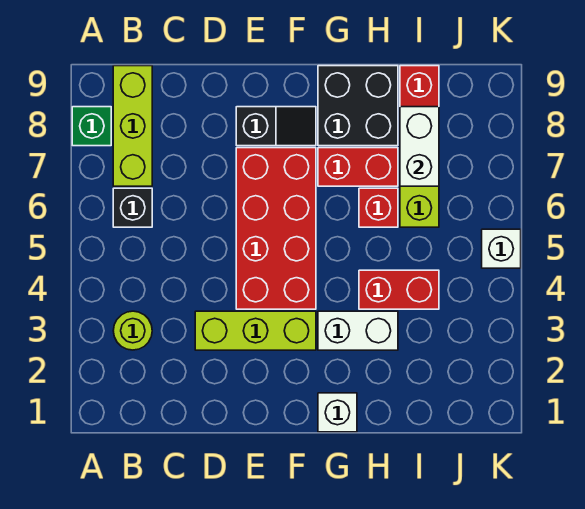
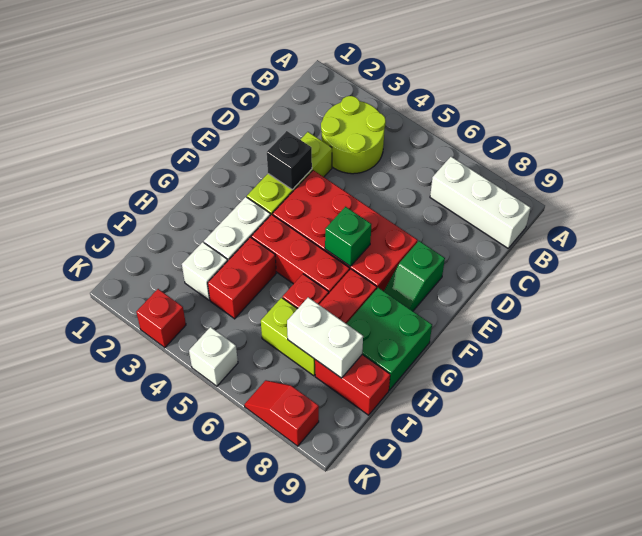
green 1x1 brick [72,107,111,146] -> green 1x1 brick moved to [325,207,372,266]
lime 1x1 round brick [113,311,152,350] -> lime 2x2 round brick [321,96,386,174]
black 1x1 brick [113,188,152,227] -> black 1x1 brick moved to [267,131,312,190]
lime 1x3 brick [113,66,152,186] -> white 1x3 brick [430,157,531,248]
black 1x2 slope [236,107,316,146] -> green 1x2 slope [384,241,445,311]
white 1x1 brick [318,393,357,432] -> white 1x1 brick moved to [182,242,227,300]
none -> red 1x3 brick [251,214,350,293]
black 2x2 brick [318,66,398,146] -> green 2x2 brick [347,288,432,390]
none -> red 1x1 brick [136,289,186,348]
none -> red 1x2 slope [244,380,319,446]

